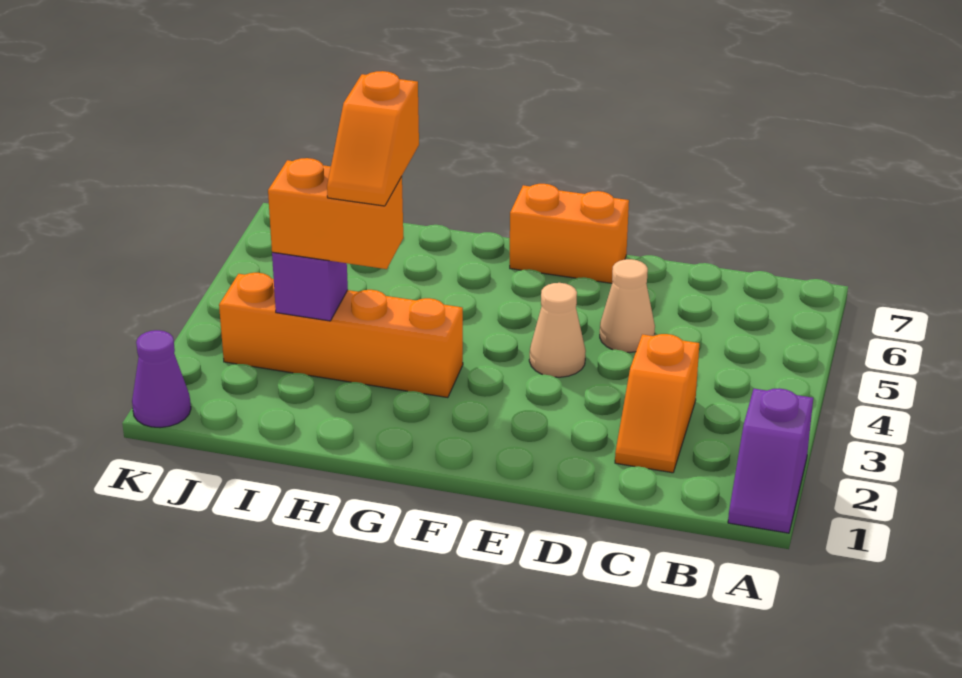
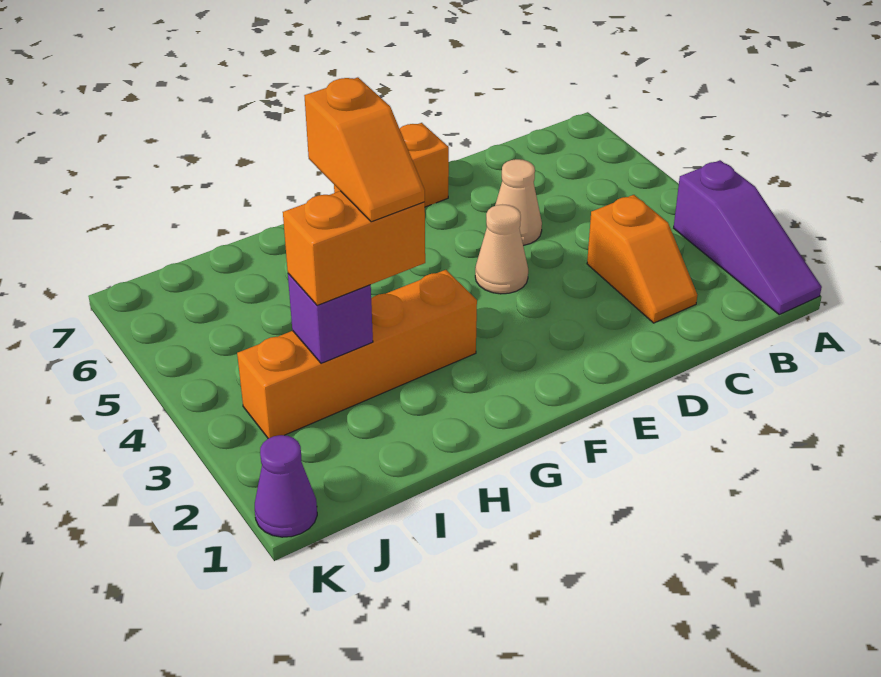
purple 1x2 slope [728,388,813,533] -> purple 1x3 slope [674,160,822,315]

